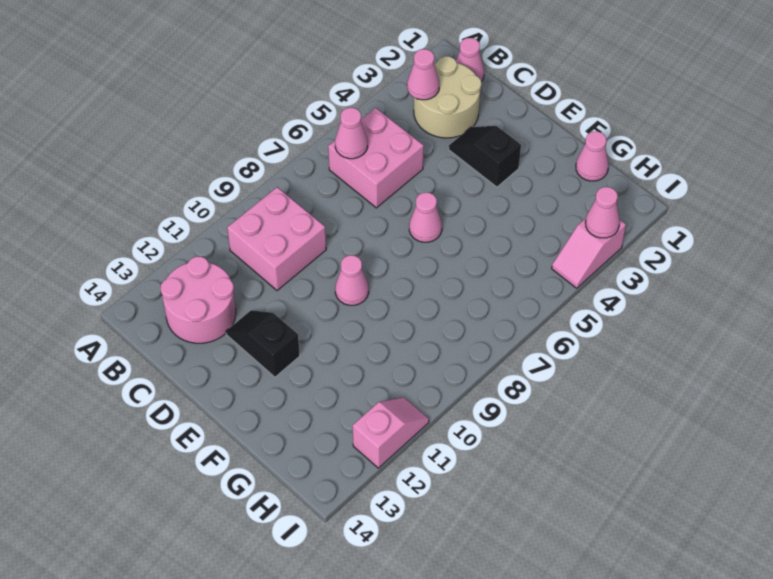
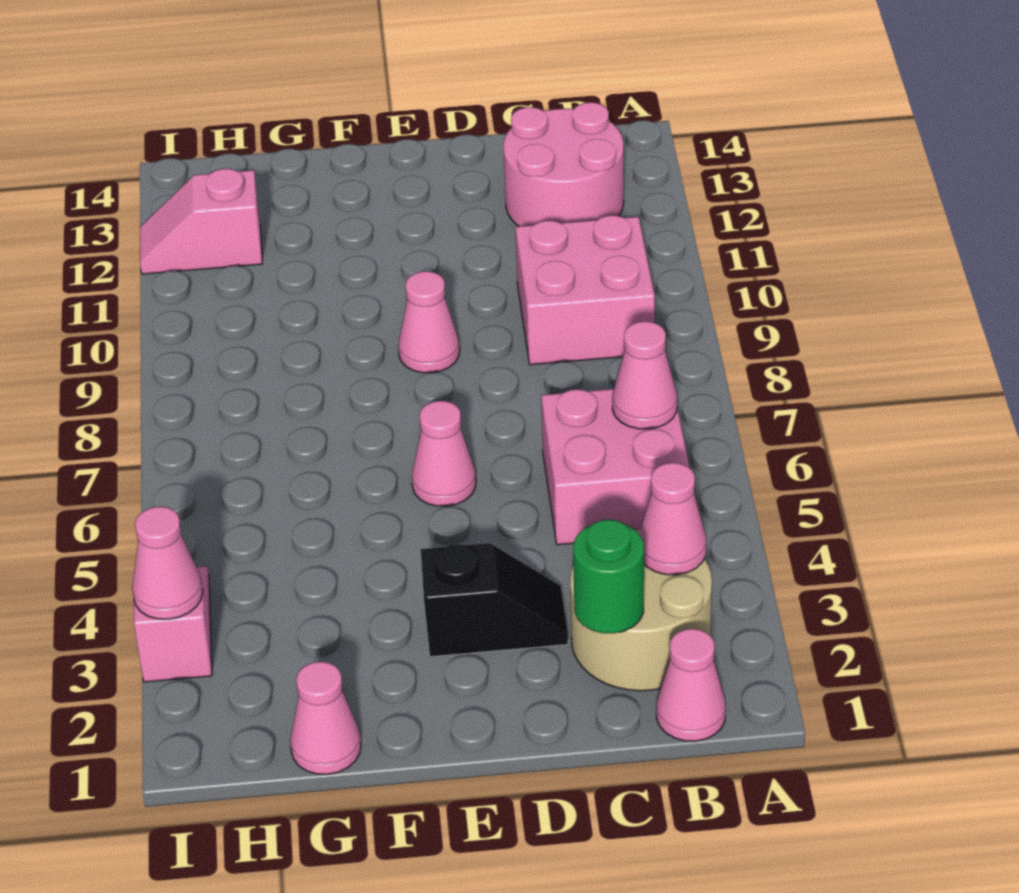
none -> green 1x1 round brick [573,520,644,633]
black 1x2 slope [226,310,300,377] -> none
pink 1x2 slope [353,397,429,468] -> pink 1x2 slope turned to [140,169,262,274]

